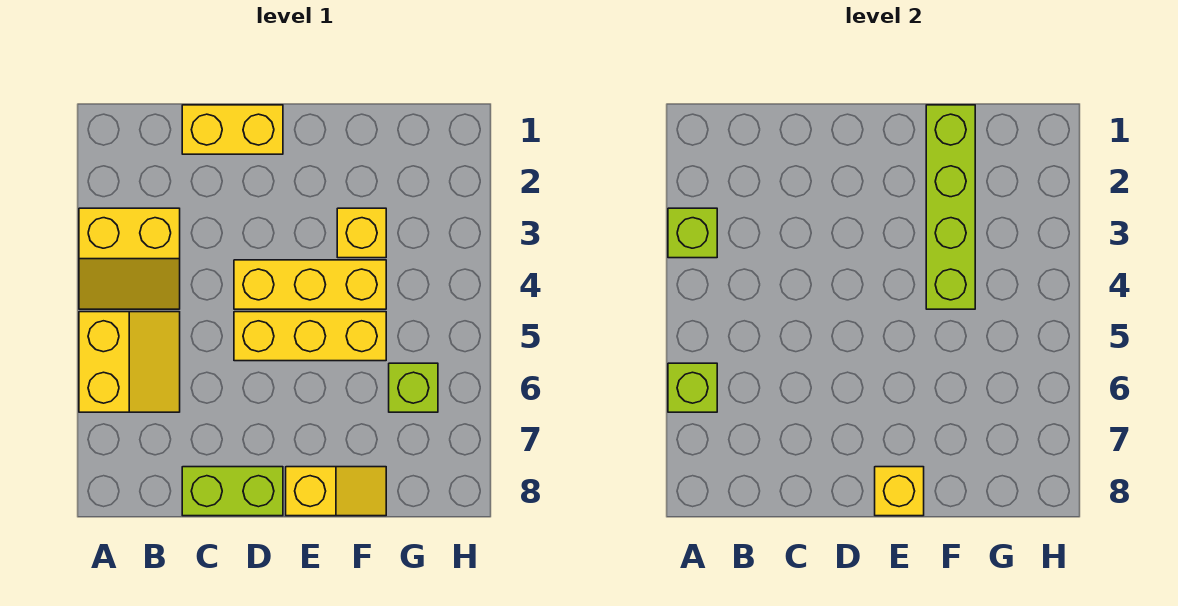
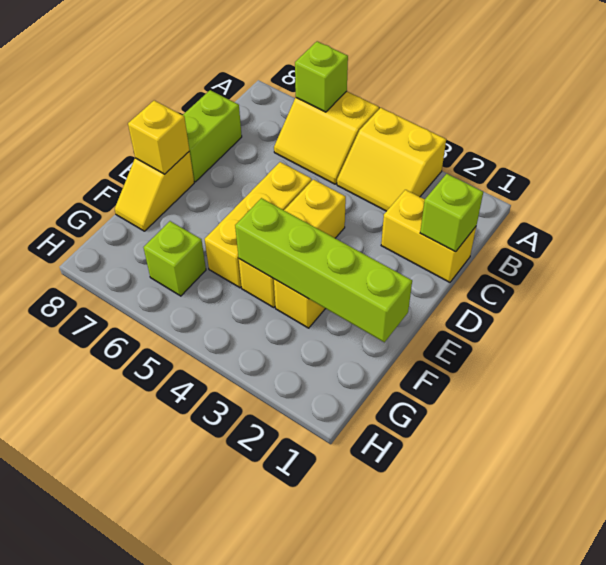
yellow 2x2 slope [79,208,180,309] -> yellow 2x2 slope turned to [337,108,446,211]
lime 1x1 brick [668,208,717,258] -> lime 1x1 brick moved to [420,174,483,252]
yellow 1x2 brick [182,105,283,154] -> yellow 1x2 brick turned to [381,190,476,282]

